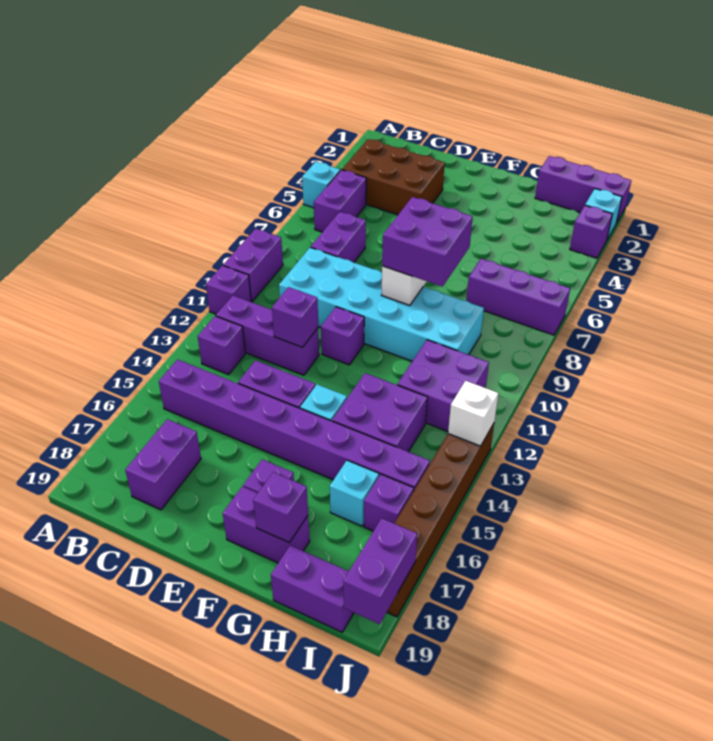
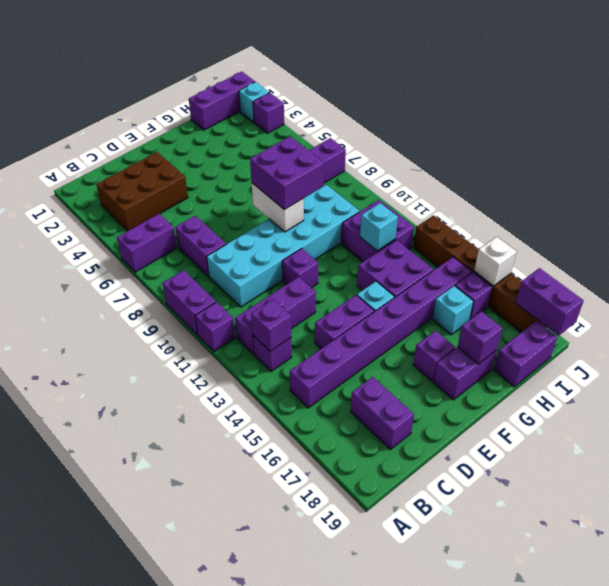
cyan 1x1 brick [302,162,340,208] -> cyan 1x1 brick moved to [360,203,398,251]
purple 1x2 brick [314,170,366,232] -> purple 1x2 brick turned to [117,214,177,272]
purple 1x1 brick [272,287,318,347] -> purple 1x1 brick moved to [251,299,291,351]
white 1x1 brick [448,381,498,446] -> white 1x1 brick moved to [474,237,517,286]

